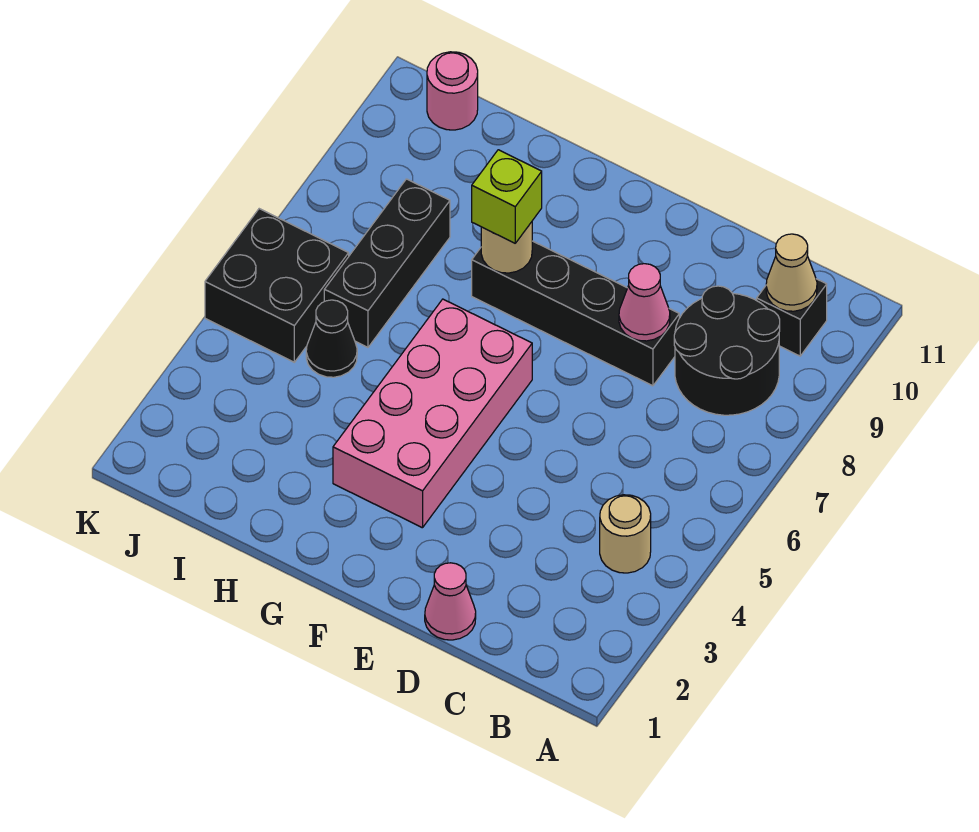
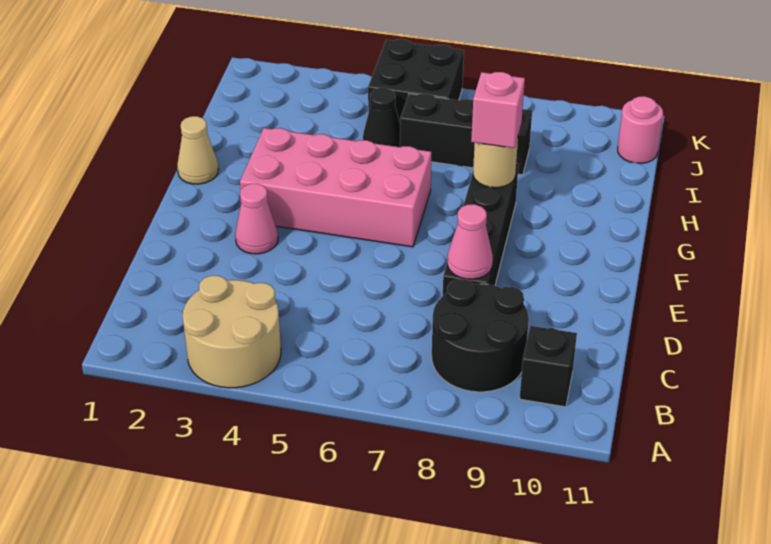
tan 1x1 round brick [600,495,651,573] -> tan 2x2 round brick [183,276,281,388]
tan 1x1 cone [766,234,817,311] -> tan 1x1 cone moved to [177,116,219,184]
pink 1x1 cone [425,563,476,640] -> pink 1x1 cone moved to [235,184,278,254]
lime 1x1 brick [472,150,542,243] -> pink 1x1 brick [471,72,525,148]

